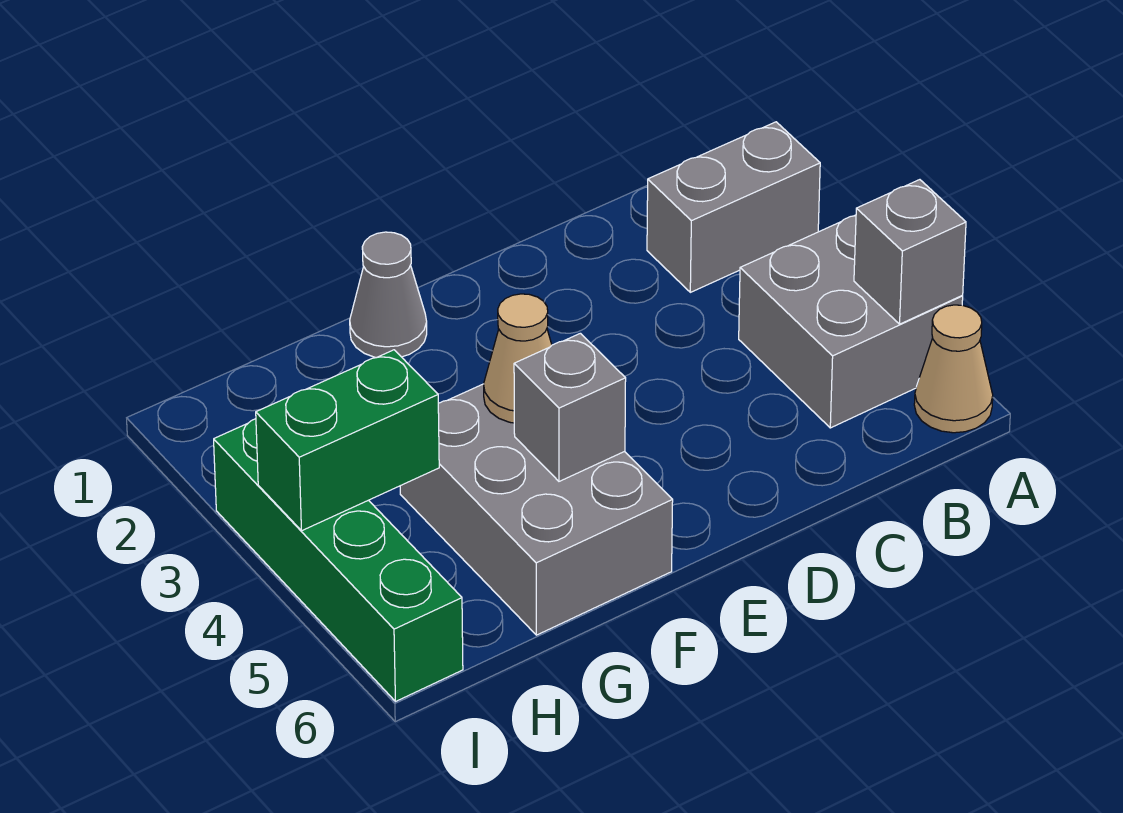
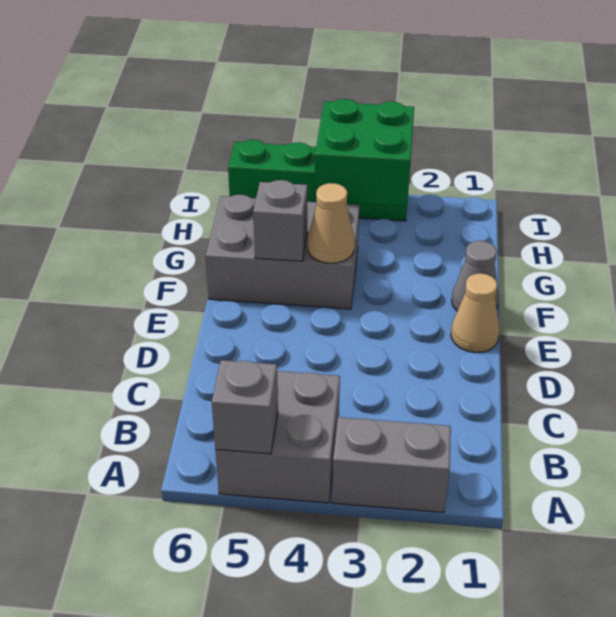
grey 1x2 brick [647,122,820,292] -> grey 1x2 brick turned to [332,417,451,513]
tan 1x1 cone [914,305,993,433] -> tan 1x1 cone moved to [451,273,500,353]
green 1x2 brick [256,350,439,531] -> green 2x2 brick [315,99,414,206]

